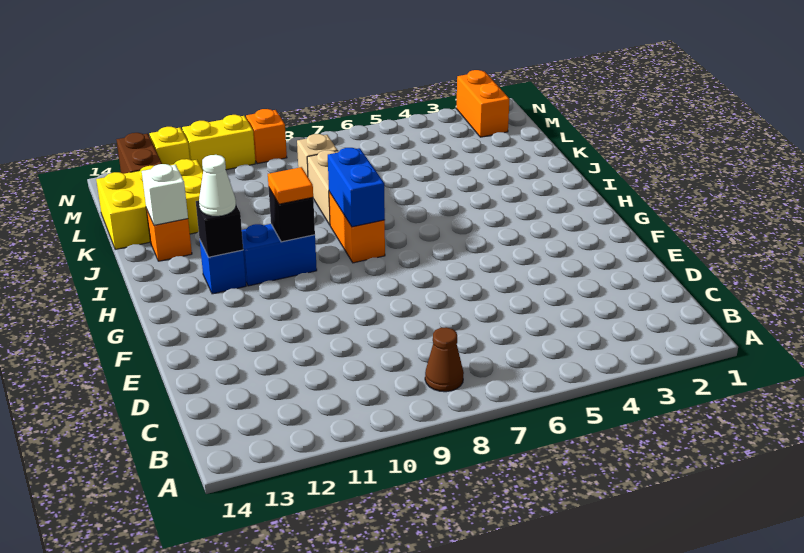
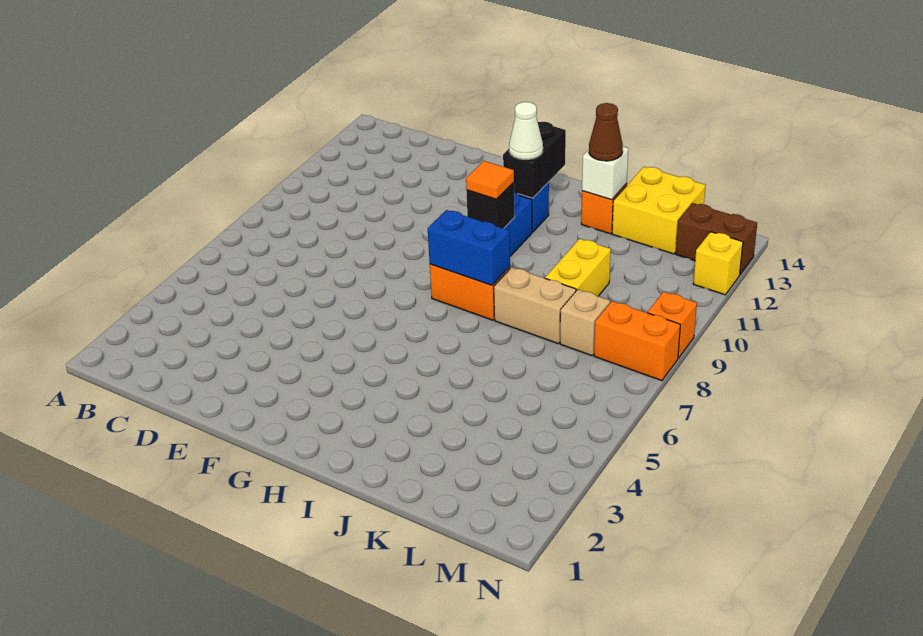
brown 1x1 cone [425,327,464,392] -> brown 1x1 cone moved to [589,103,623,161]
black 1x1 brick [196,201,243,257] -> black 1x2 brick [503,122,566,198]
yellow 2x3 brick [96,159,203,250] -> yellow 2x2 brick [612,167,706,254]
orange 1x2 brick [456,70,510,137] -> orange 1x2 brick moved to [594,301,680,381]
yellow 1x2 brick [182,115,256,170] -> yellow 1x2 brick moved to [545,239,611,296]

